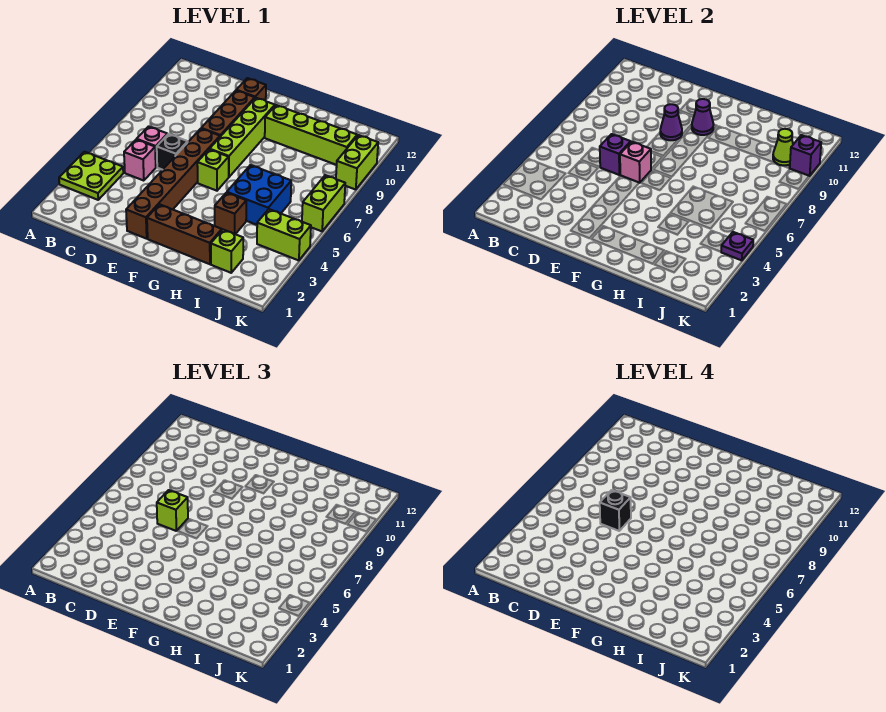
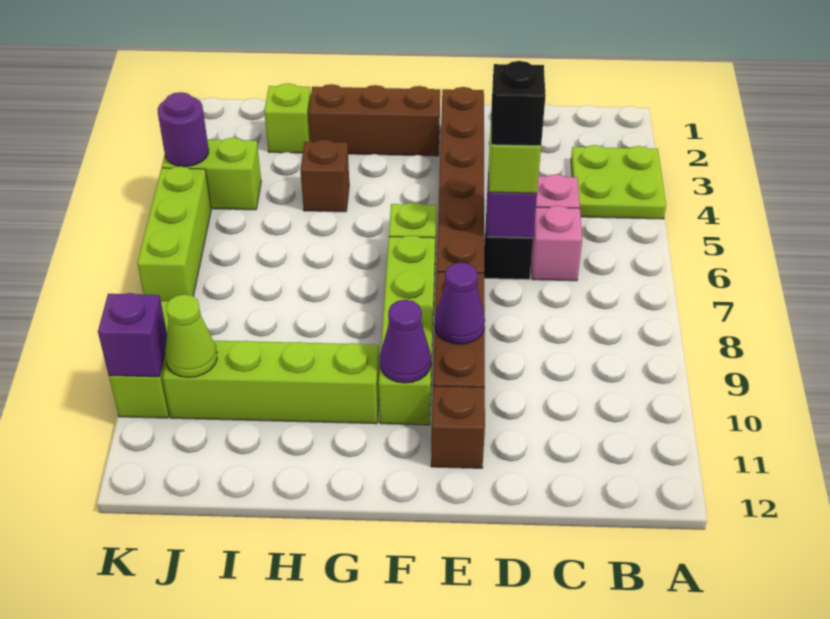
pink 1x1 brick [620,142,651,183] -> none
blue 2x2 brick [227,165,291,225] -> none
purple 1x1 plate [721,232,753,260] -> purple 1x1 round brick [158,92,209,167]
lime 1x2 brick [302,175,345,231] -> lime 1x3 brick [137,166,211,302]

